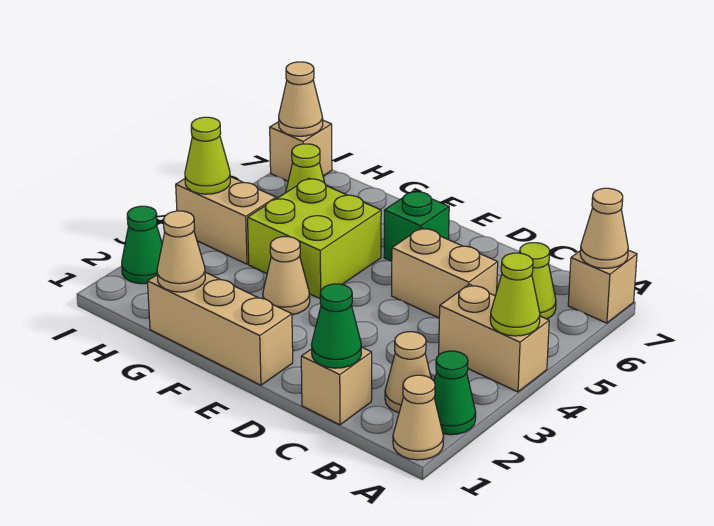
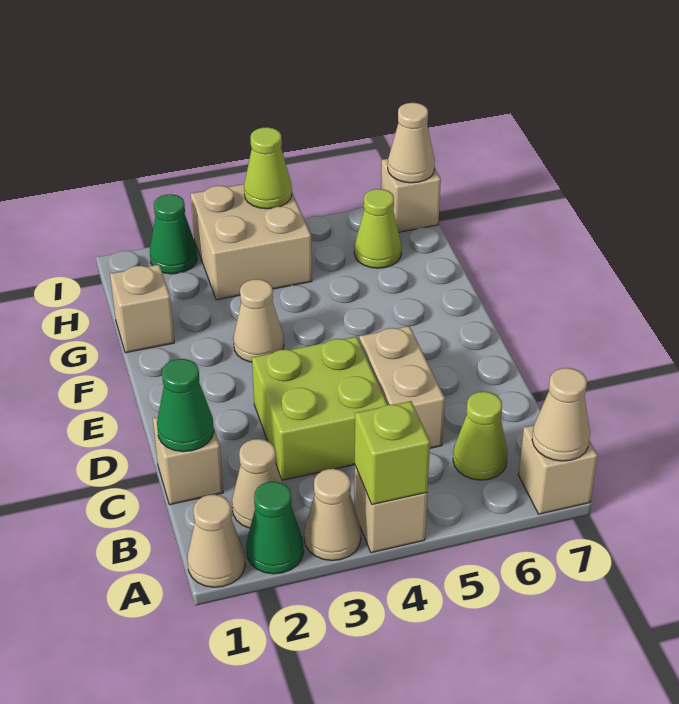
tan 1x2 brick [439,284,549,392] -> tan 1x1 brick [354,466,427,553]
lime 1x1 cone [490,253,540,336] -> lime 1x1 brick [355,401,430,505]
tan 1x3 brick [147,272,293,385] -> tan 1x1 brick [110,265,174,353]
green 1x1 brick [384,191,449,261] -> none
lime 2x2 brick [248,178,381,299] -> lime 2x2 brick moved to [252,336,388,480]
tan 1x1 cone [157,211,205,292] -> tan 1x1 cone moved to [304,469,361,561]
tan 1x2 brick [176,177,276,264] -> tan 2x2 brick [191,184,312,300]

